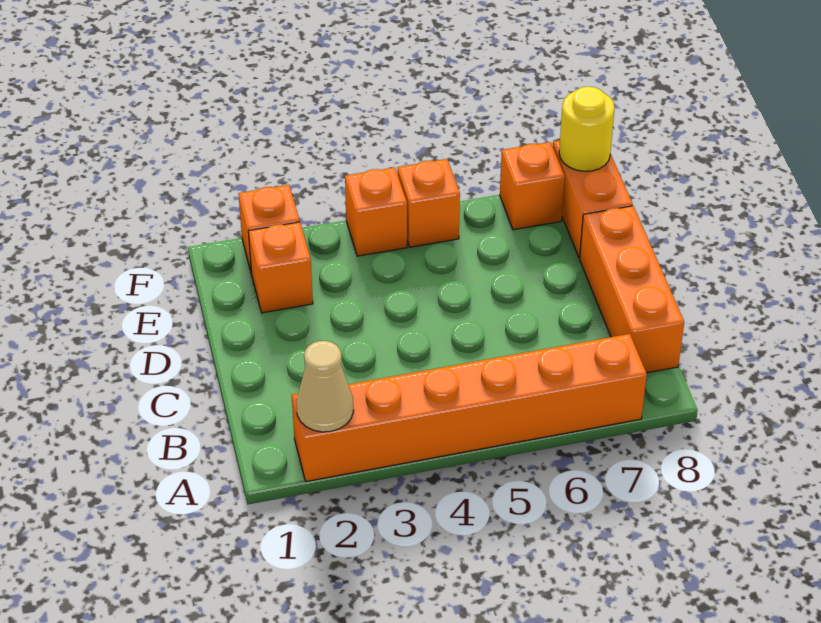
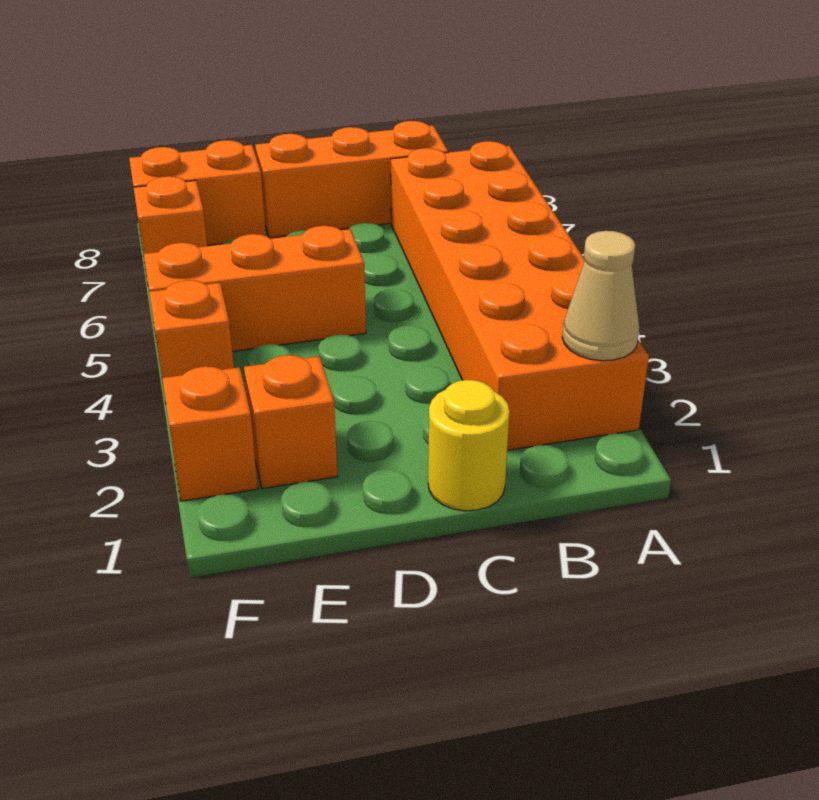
orange 1x6 brick [292,334,647,481] -> orange 2x6 brick [391,141,649,450]
orange 1x1 brick [398,159,460,247] -> orange 1x3 brick [143,226,366,352]
yellow 1x1 round brick [559,87,615,171] -> yellow 1x1 round brick moved to [428,380,510,511]

